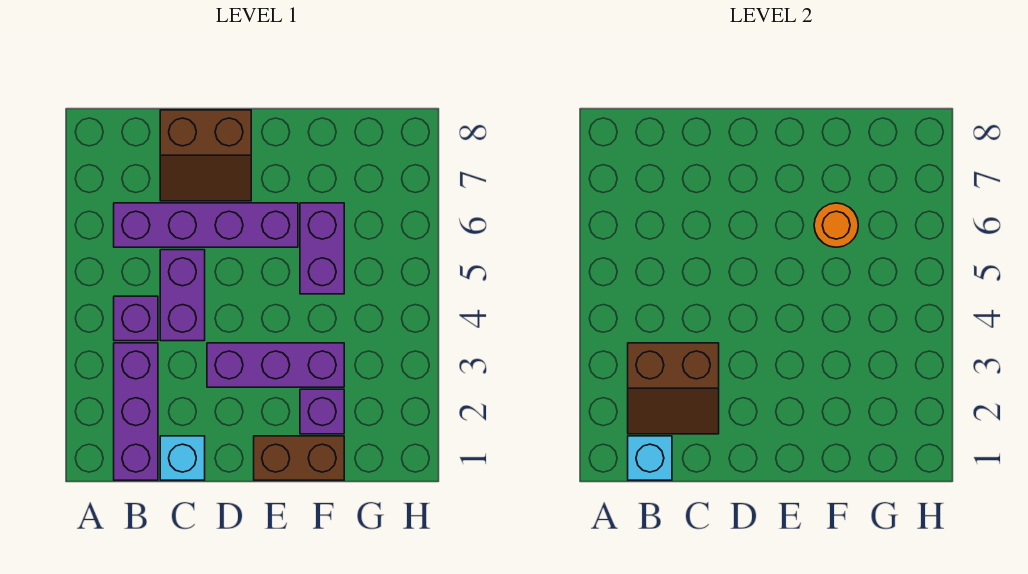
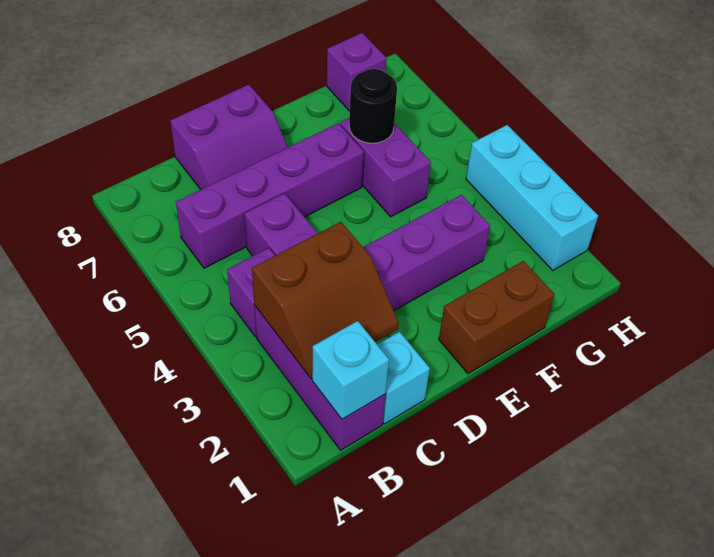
brown 2x2 slope [160,110,251,201] -> purple 2x2 slope [170,85,288,190]
purple 1x1 brick [300,389,344,434] -> purple 1x1 brick moved to [327,33,386,111]
orange 1x1 round brick [814,203,858,247] -> black 1x1 round brick [349,69,397,143]
none -> cyan 1x3 brick [466,125,598,270]

